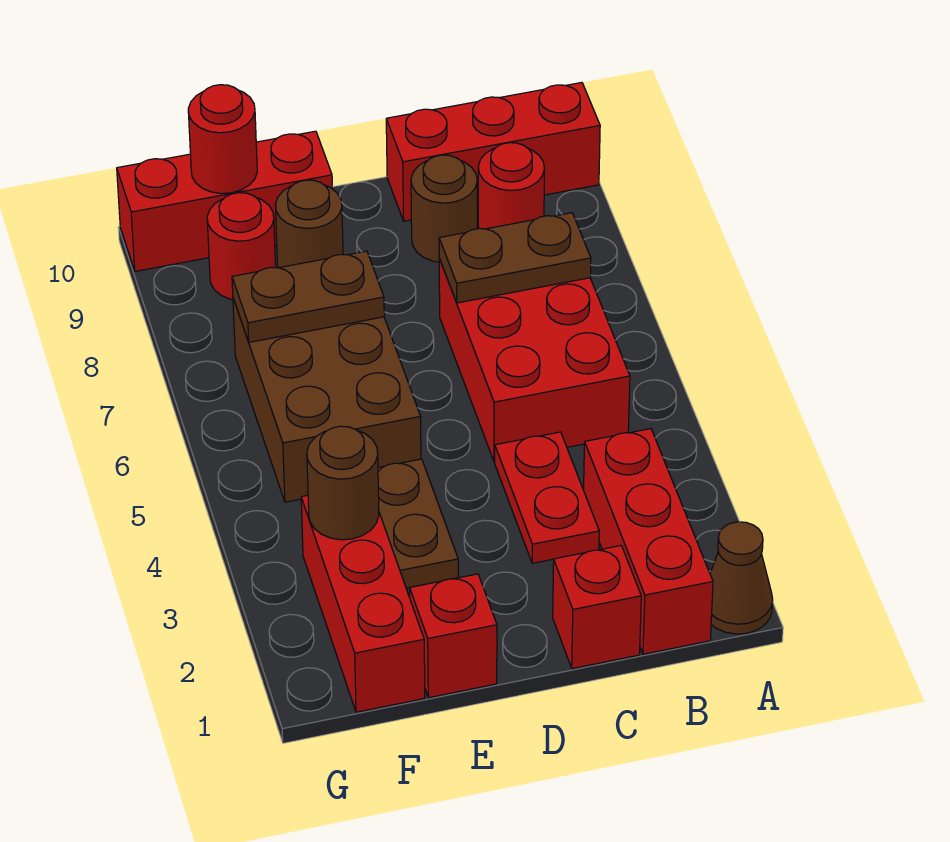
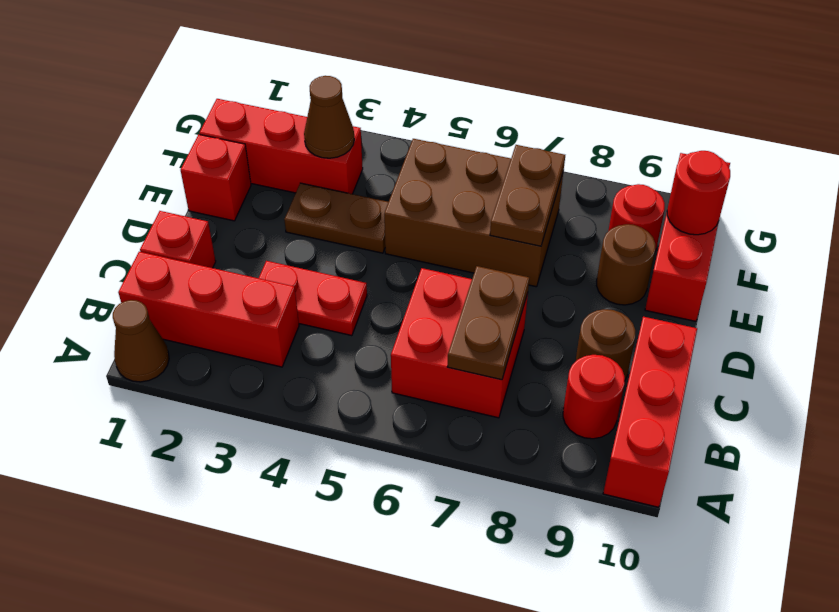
red 2x3 brick [439,259,630,462] -> red 2x2 brick [391,268,528,418]
brown 1x1 round brick [307,426,379,540] -> brown 1x1 cone [304,76,354,158]

